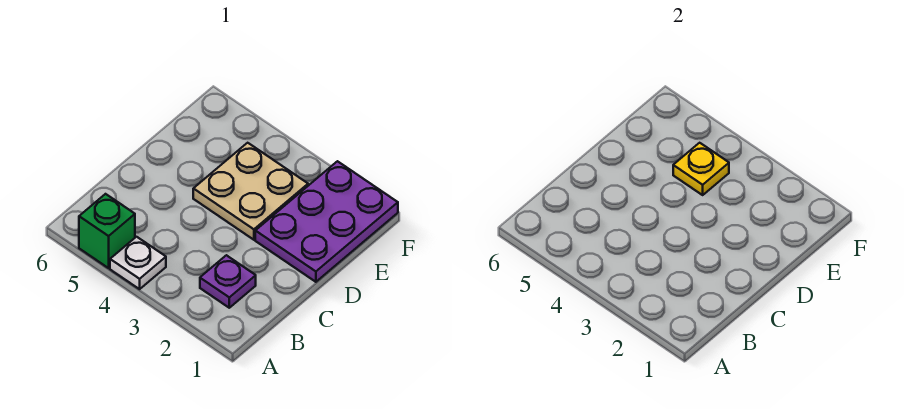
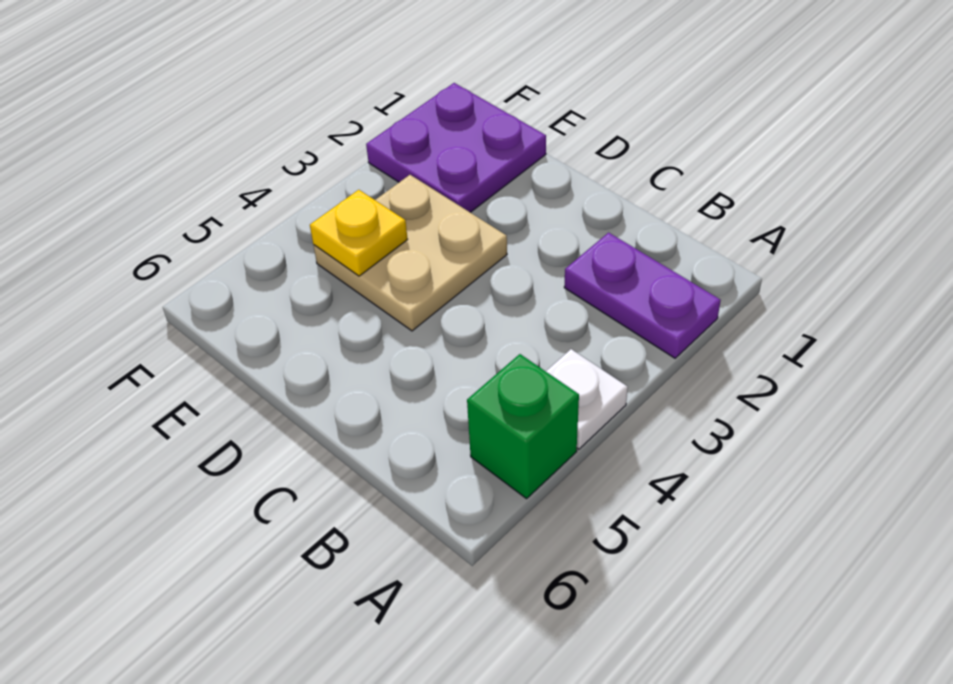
purple 1x1 plate [200,255,256,308] -> purple 1x2 plate [564,233,721,358]
purple 2x3 plate [255,161,398,282] -> purple 2x2 plate [366,83,546,212]

